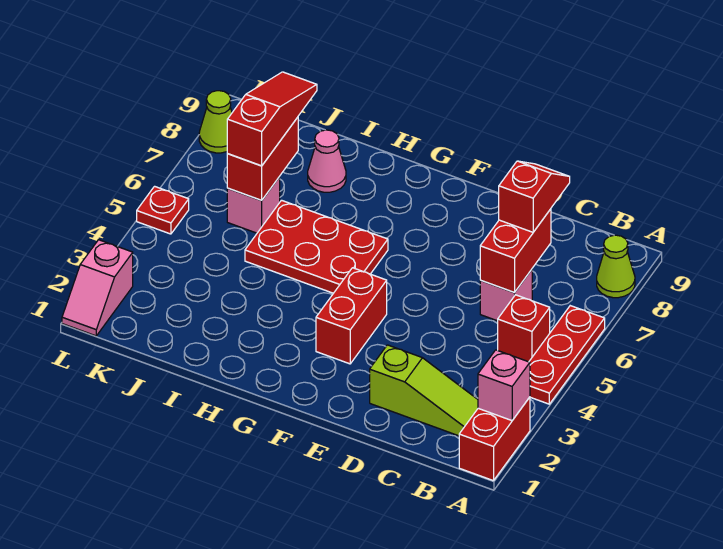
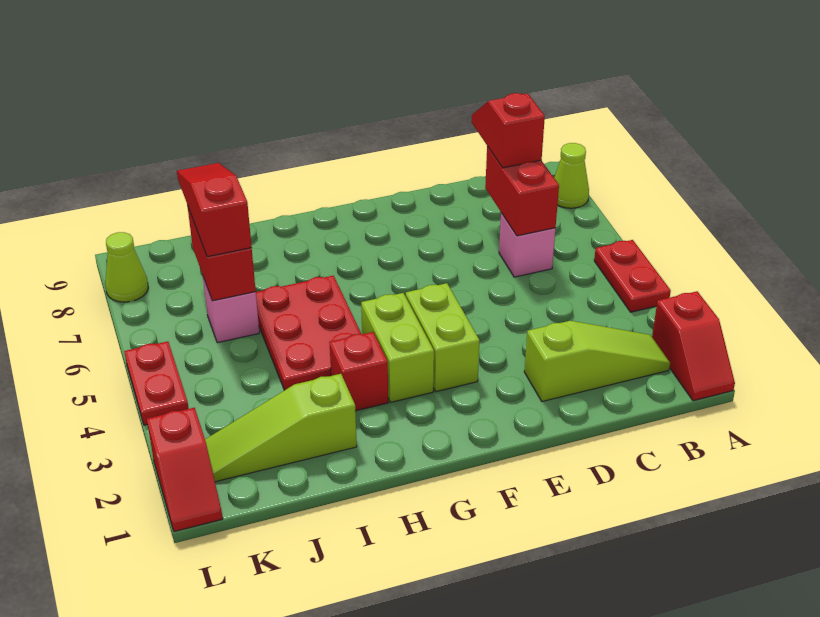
red 1x2 brick [459,397,530,481] -> red 1x2 slope [652,291,735,401]
pink 1x1 brick [478,350,530,421] -> none
red 1x3 plate [529,306,605,404] -> red 1x2 plate [594,240,671,312]
red 1x1 brick [498,295,550,362] -> red 1x1 brick moved to [329,332,388,411]
red 1x2 brick [316,268,387,364] -> lime 1x2 brick [406,283,480,392]
none -> lime 1x2 brick [361,293,434,402]
red 2x3 plate [245,200,388,293] -> red 2x3 plate turned to [256,276,361,390]
none -> lime 1x3 slope [205,374,357,482]
pink 1x1 cone [308,130,346,192] -> none
pink 1x2 slope [62,240,133,336] -> red 1x2 slope [147,408,223,532]
red 1x1 plate [137,186,189,234] -> red 1x2 plate [124,341,189,425]

